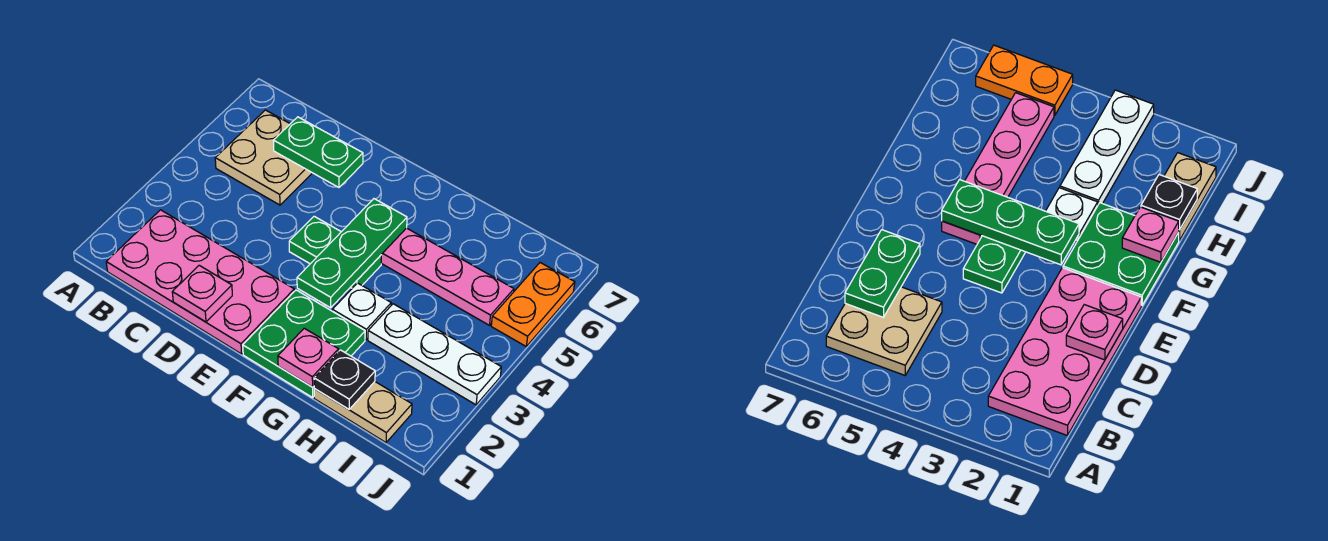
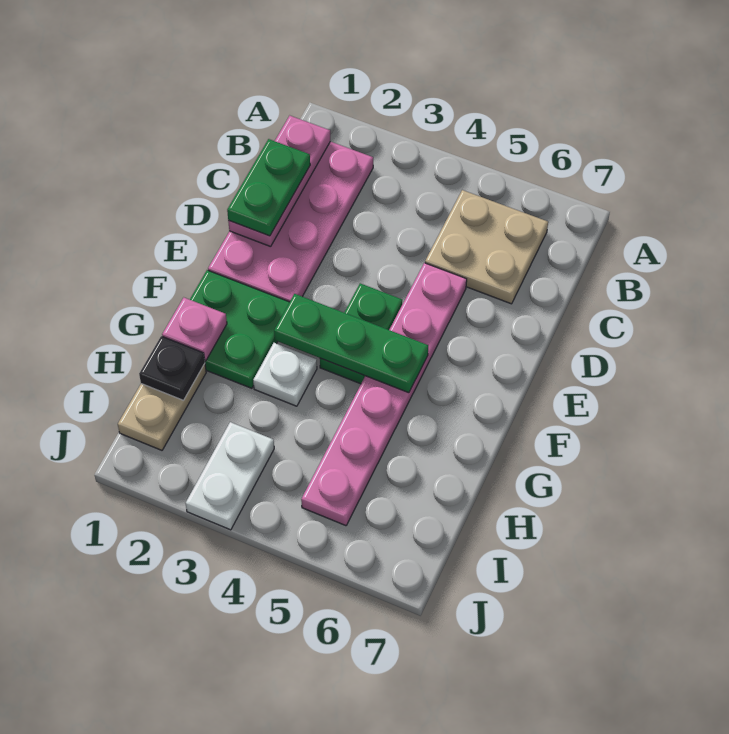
green 1x2 plate [273,117,363,187] -> green 1x2 plate moved to [227,139,310,236]
pink 1x1 plate [172,265,232,322] -> pink 1x3 plate [228,116,330,247]
pink 1x4 plate [381,228,514,325] -> pink 1x6 plate [301,263,467,526]
white 1x3 plate [368,304,501,405] -> white 1x2 plate [186,422,274,530]
orange 1x2 plate [491,263,575,346] -> none

